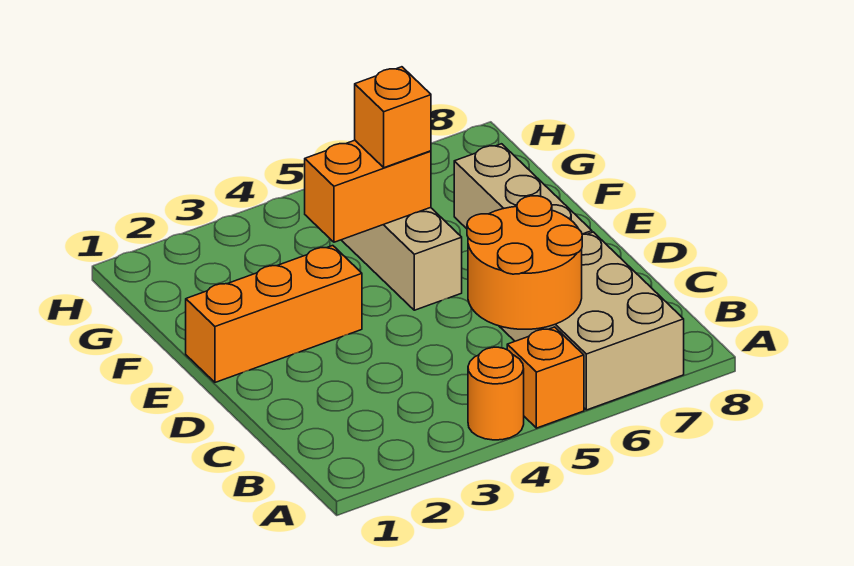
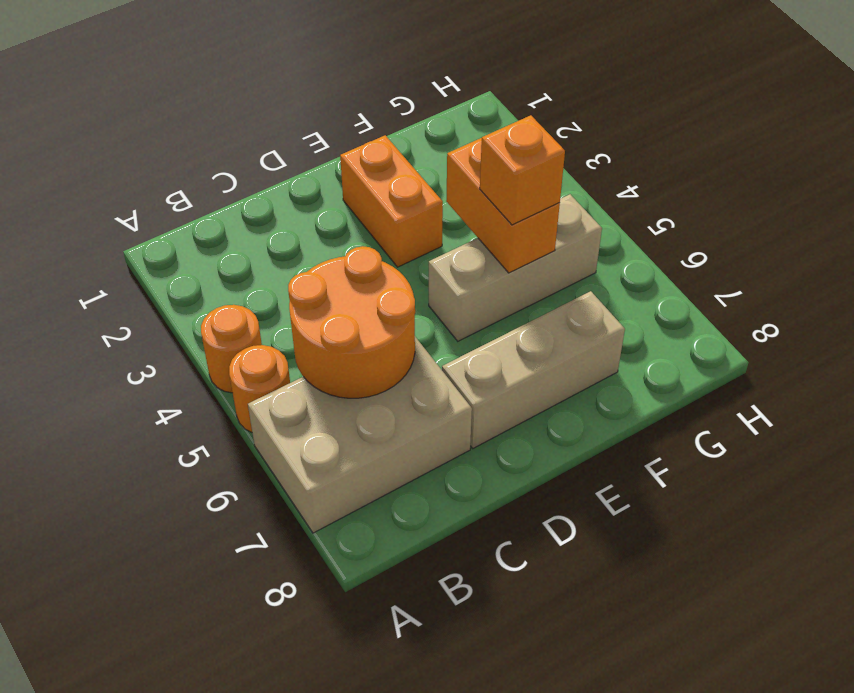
orange 1x1 brick [507,327,584,428] -> orange 1x1 round brick [229,345,290,432]
orange 1x3 brick [186,246,362,382] -> orange 1x2 brick [340,135,443,267]

